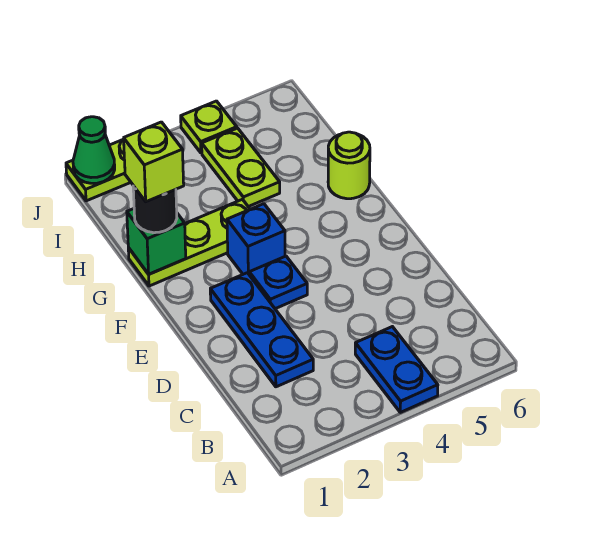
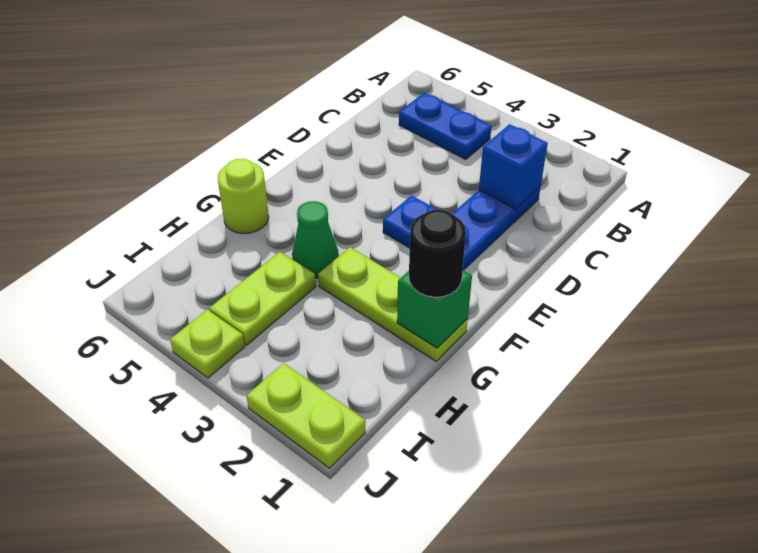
blue 1x2 plate [355,327,438,412] -> blue 1x2 plate turned to [399,93,492,159]
blue 1x1 brick [227,204,285,274] -> blue 1x1 brick moved to [479,124,548,209]
lime 1x1 brick [124,122,184,202] -> none
green 1x1 cone [73,117,115,183] -> green 1x1 cone moved to [292,201,339,278]

